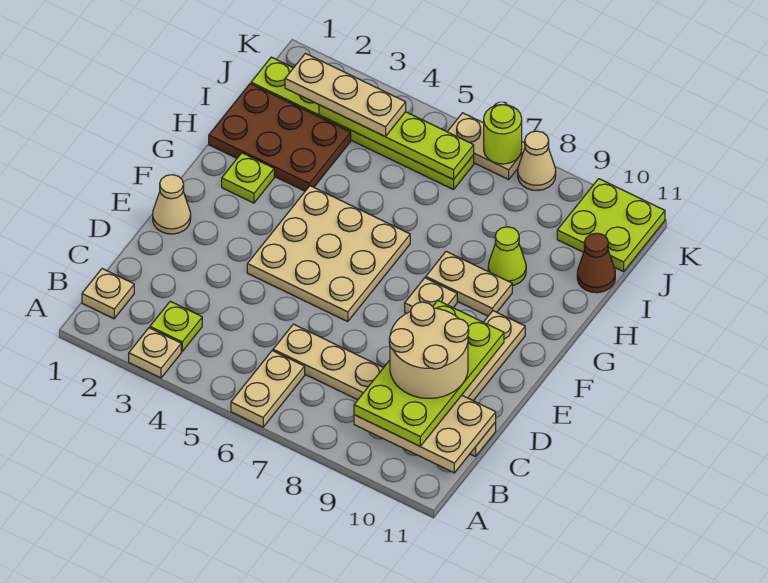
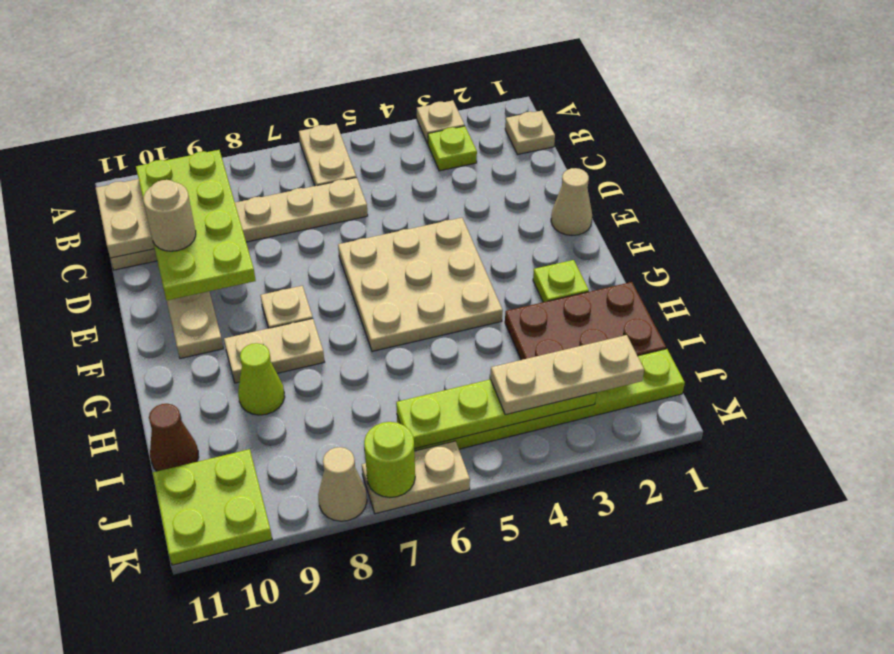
tan 2x2 round brick [389,302,469,398] -> tan 1x1 round brick [143,180,196,251]

